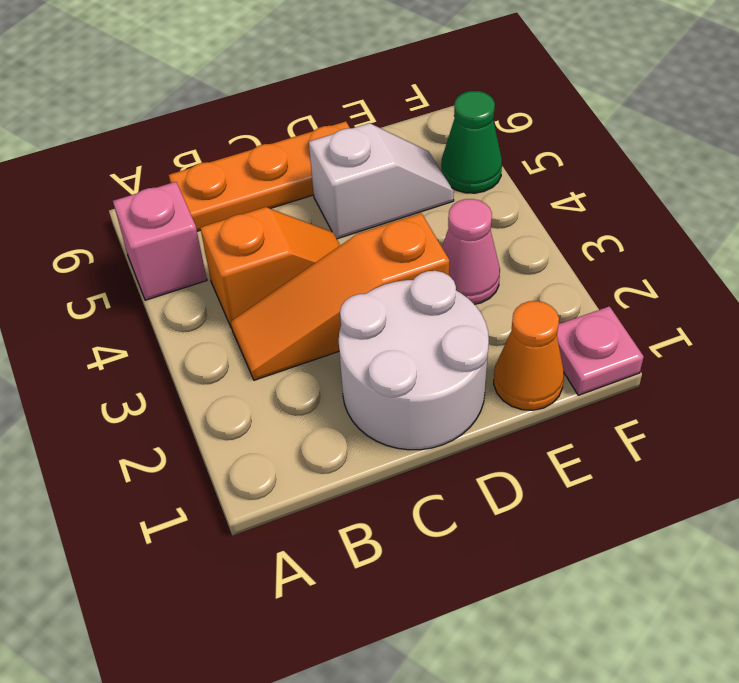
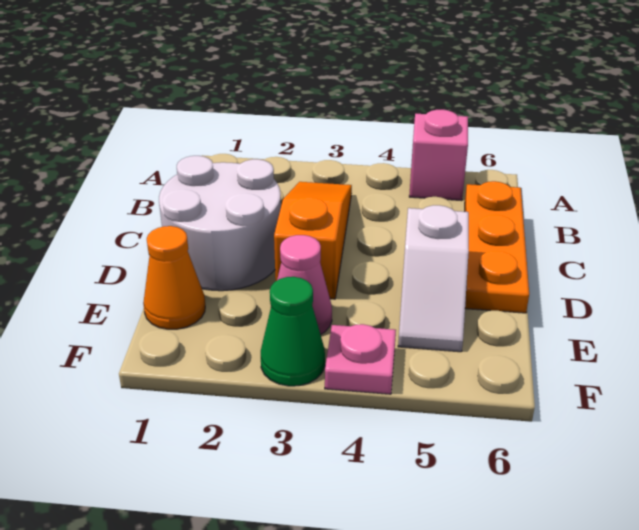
orange 1x2 slope [200,207,340,328] -> none
pink 1x1 plate [557,306,644,395] -> pink 1x1 plate moved to [325,324,396,394]
green 1x1 cone [441,91,502,193] -> green 1x1 cone moved to [261,277,325,386]

